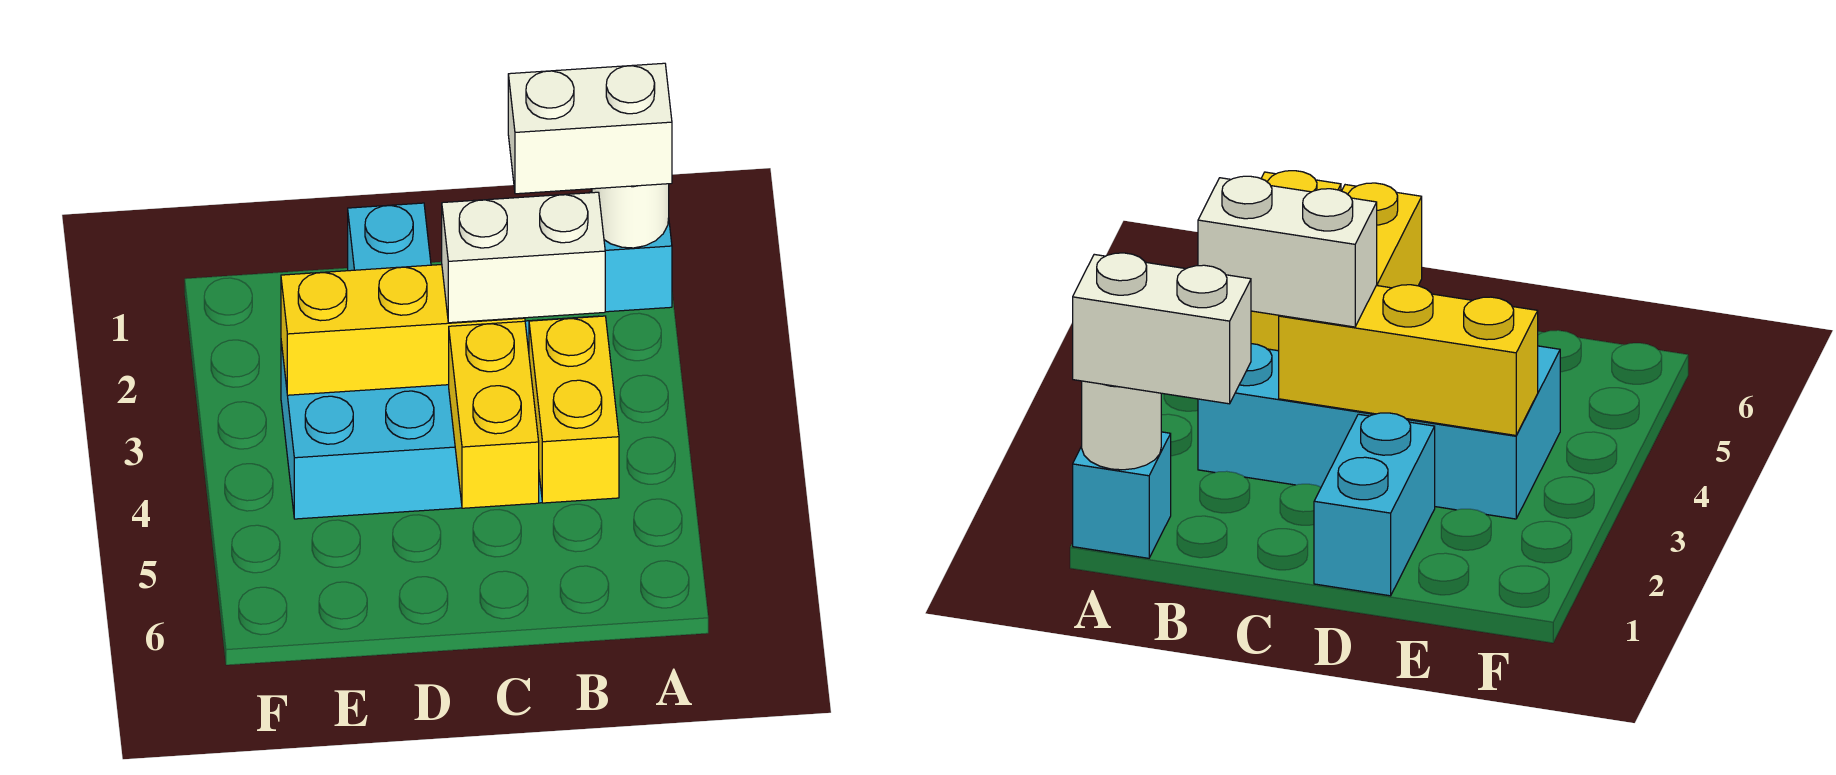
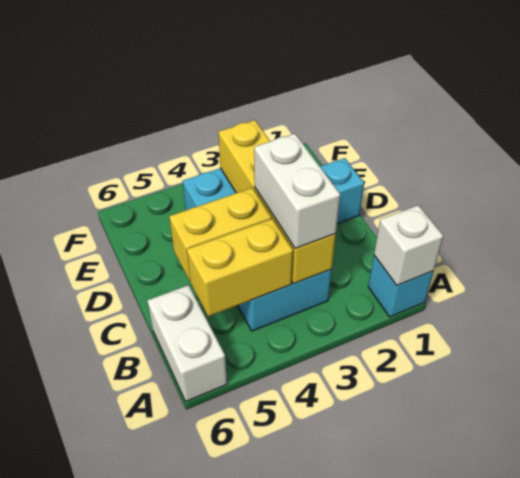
white 1x1 round brick [592,184,669,248] -> white 1x1 brick [374,205,443,285]
white 1x2 brick [508,63,672,194] -> white 1x2 brick moved to [147,285,227,401]
yellow 1x3 brick [281,265,525,395] -> yellow 1x4 brick [218,120,336,284]

